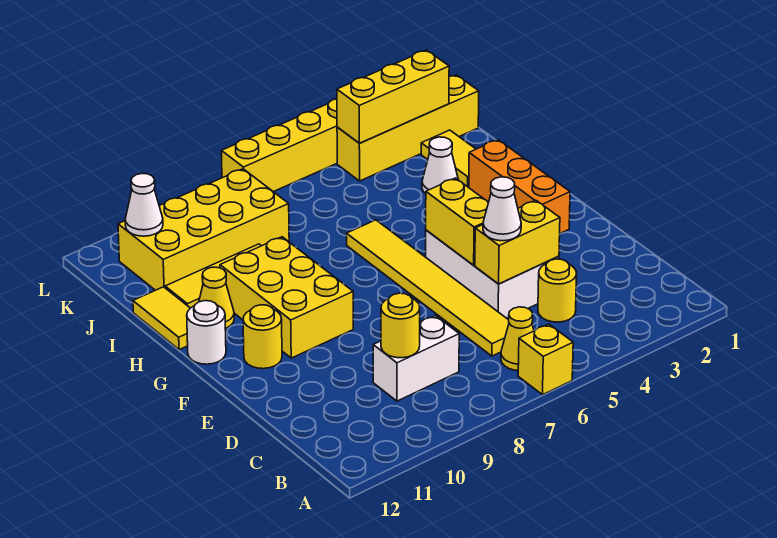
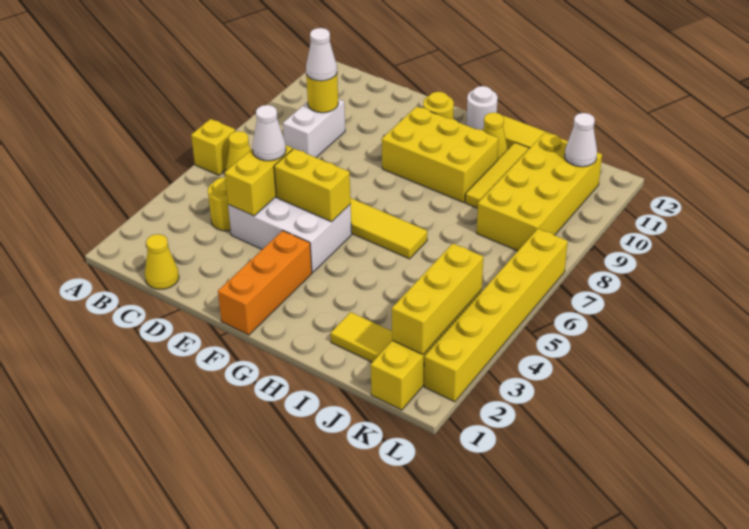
none -> yellow 1x1 cone [145,234,179,289]
orange 1x3 brick [469,140,570,234] -> orange 1x3 brick turned to [218,231,312,335]
white 1x1 cone [422,137,458,194] -> white 1x1 cone moved to [306,28,337,81]

